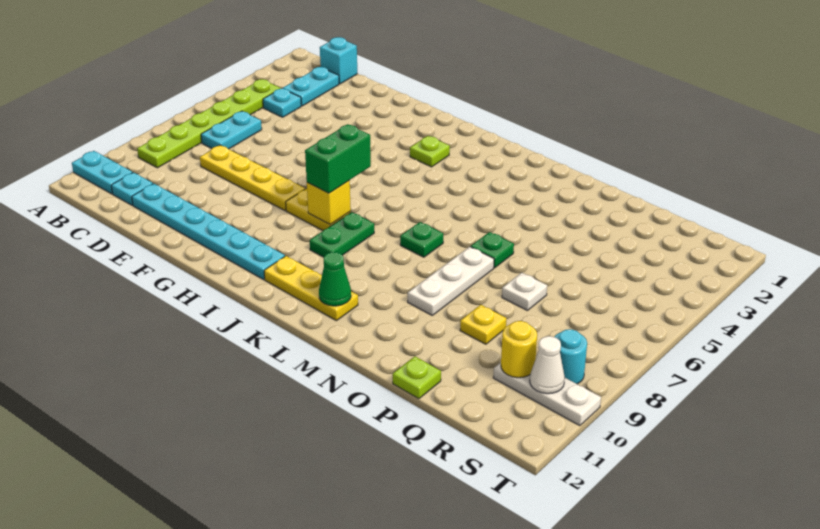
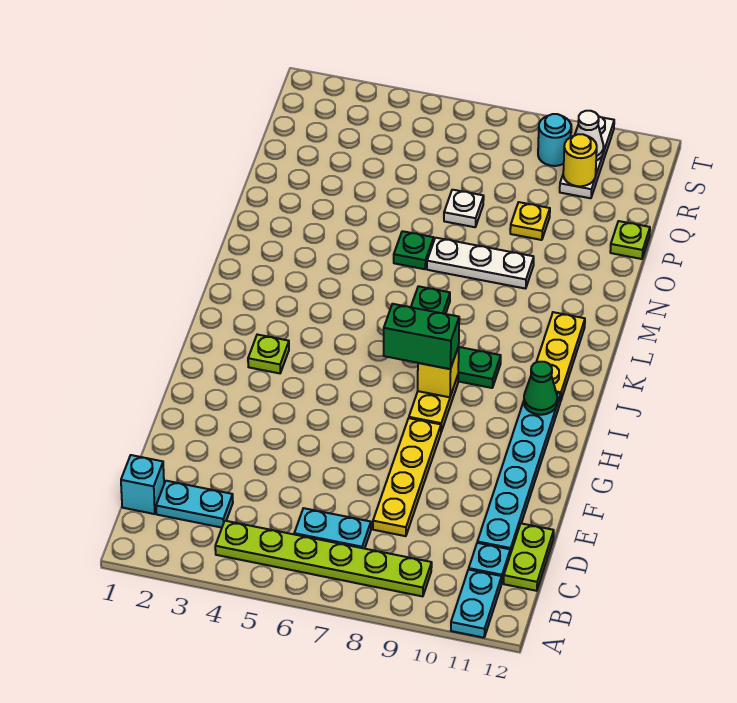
cyan 1x1 plate [263,89,301,117] -> none
none -> lime 1x2 plate [504,523,554,591]
green 1x1 cone [319,252,351,306] -> green 1x1 cone moved to [524,362,557,415]

